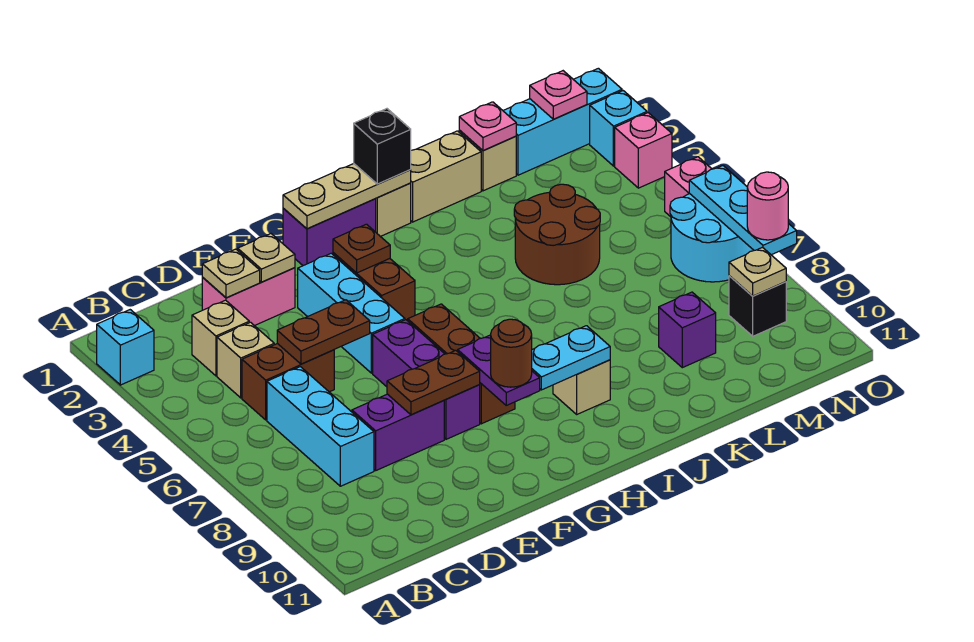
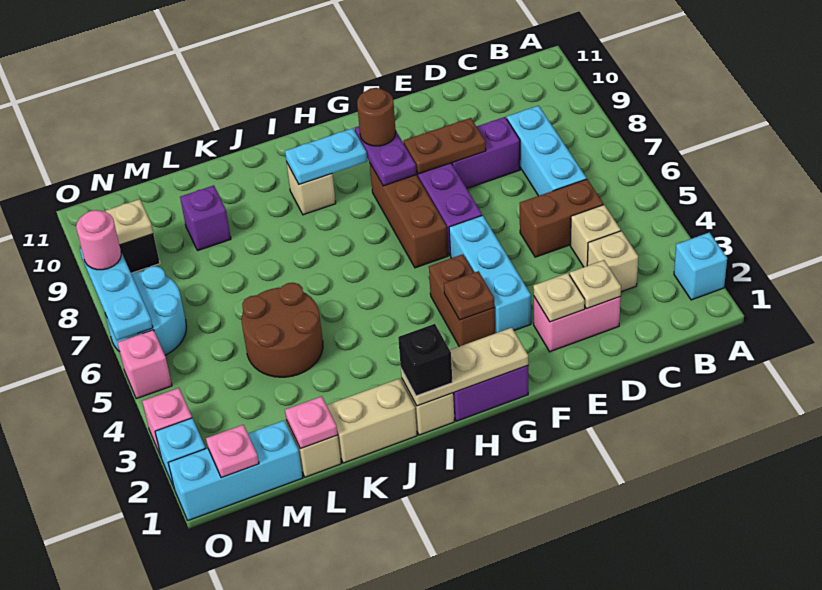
brown 1x2 plate [277,300,370,364] -> none

